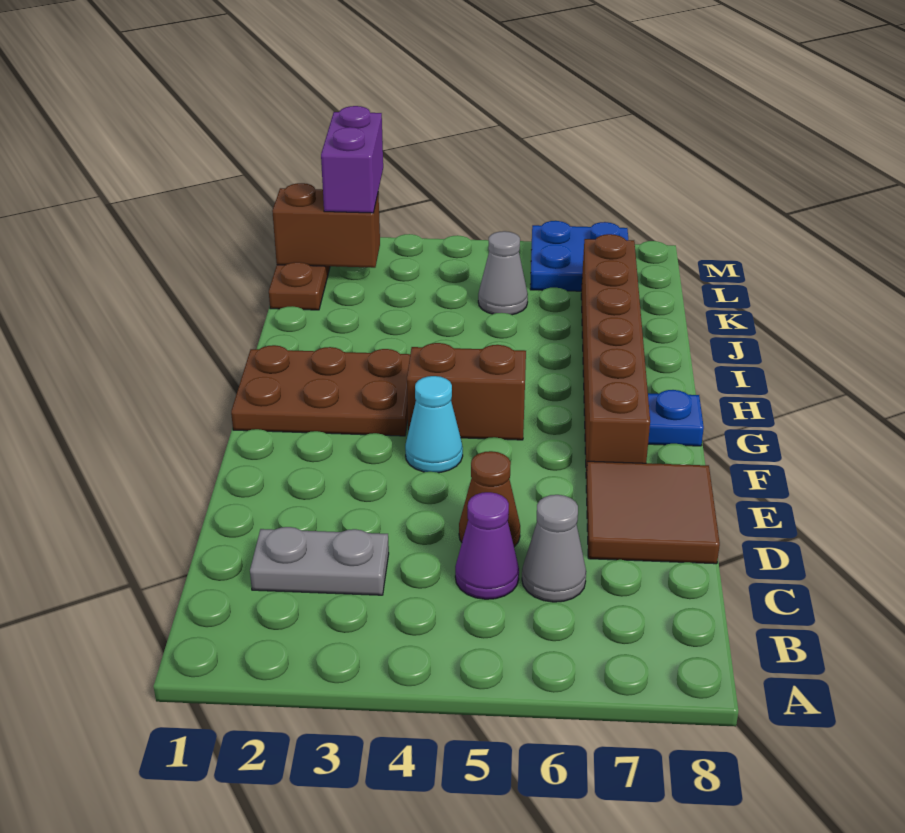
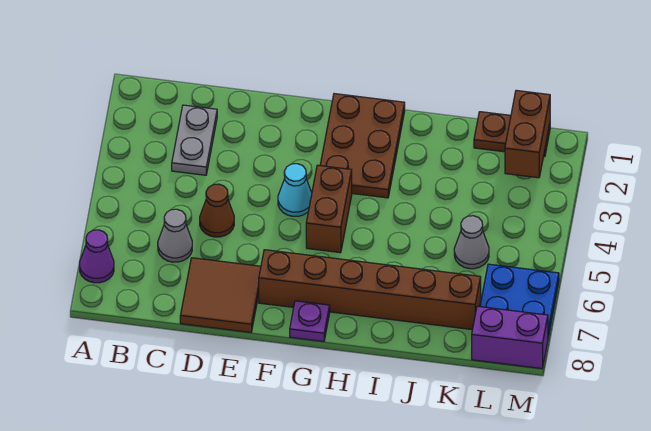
purple 1x1 cone [455,492,519,599] -> purple 1x1 cone moved to [80,230,114,283]
blue 1x1 plate [648,390,704,446] -> purple 1x1 plate [290,301,330,342]
purple 1x2 brick [321,106,383,213] -> purple 1x2 brick moved to [472,306,548,369]

